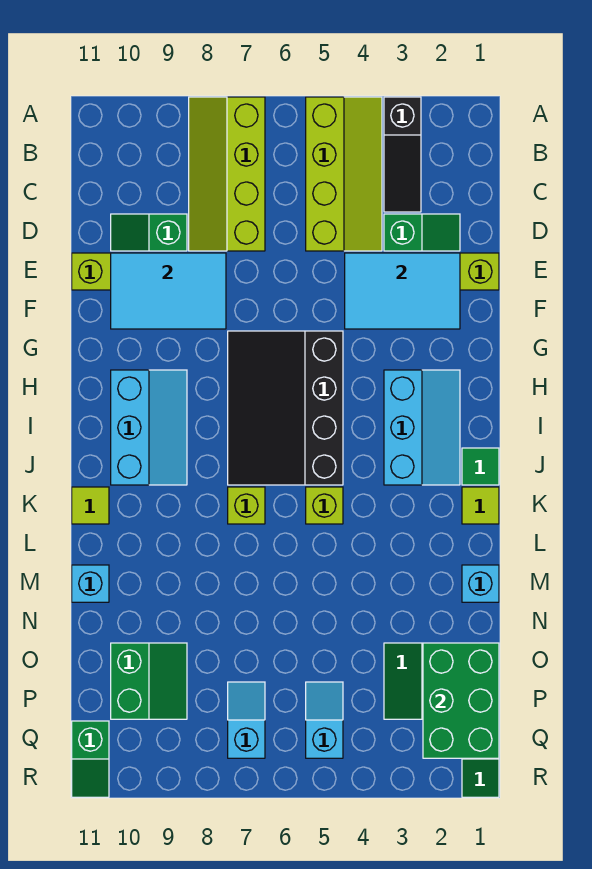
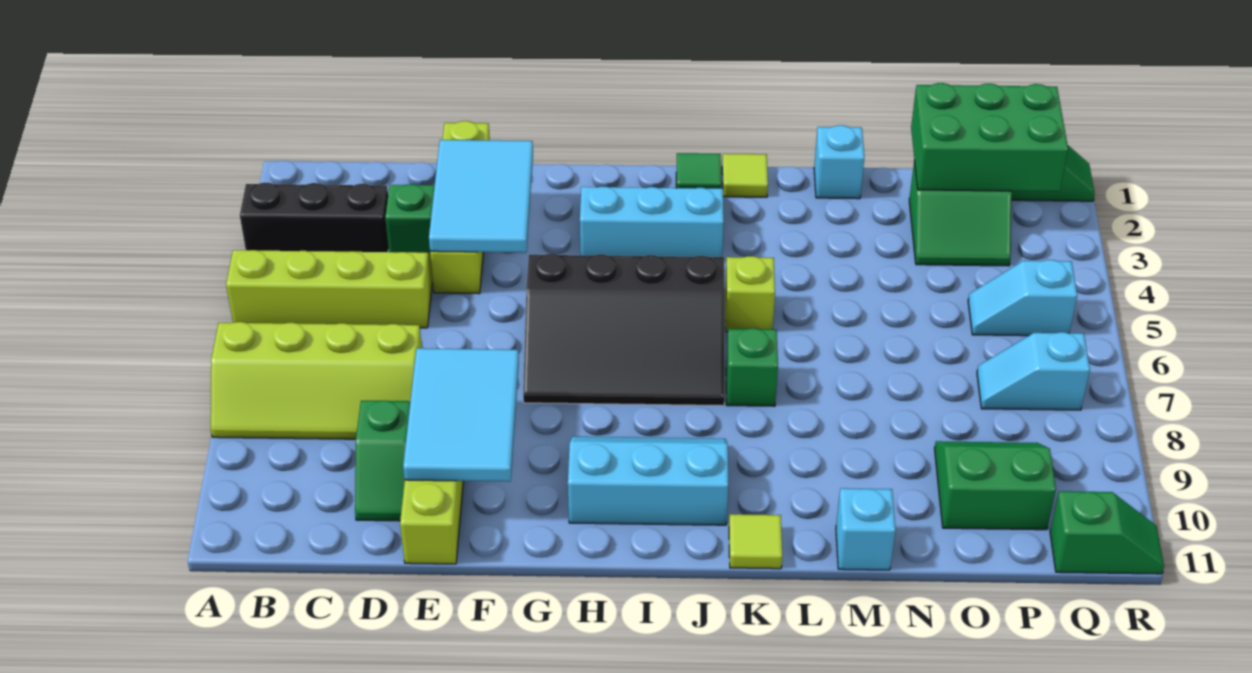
black 1x3 slope [384,97,421,212] -> black 1x3 brick [240,183,389,252]
lime 1x1 brick [228,487,265,524] -> green 1x1 brick [726,328,778,406]

